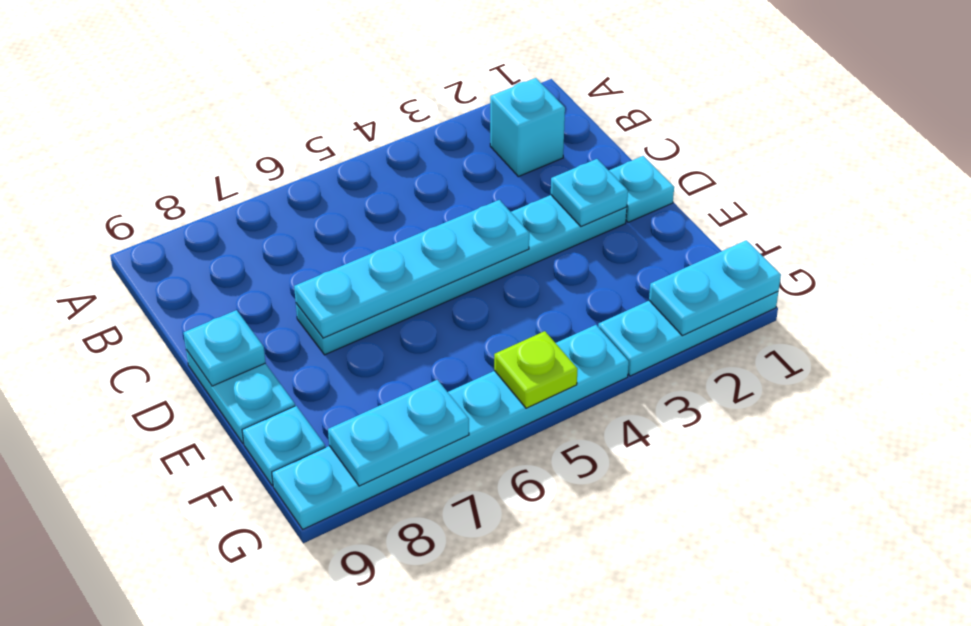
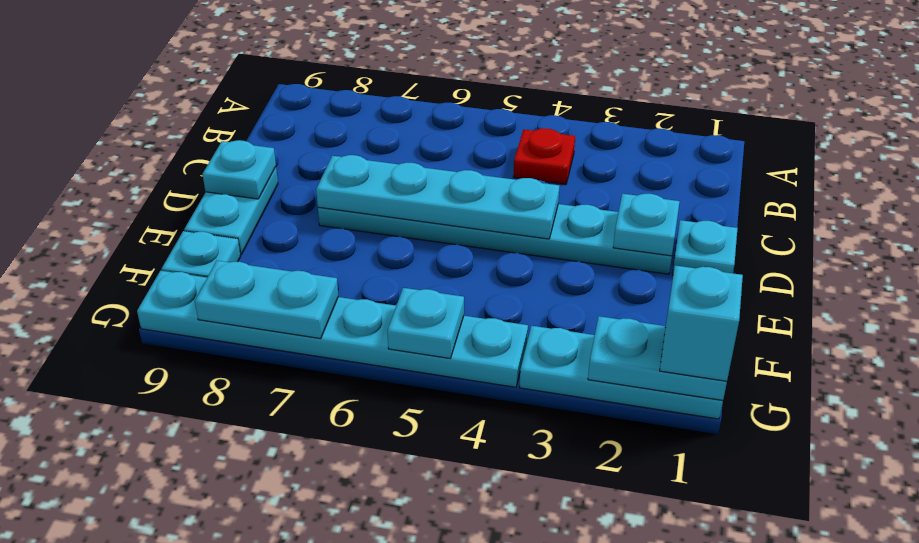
cyan 1x1 brick [490,78,565,177] -> cyan 1x1 brick moved to [660,265,743,381]
none -> red 1x1 plate [513,128,575,185]
lime 1x1 plate [494,331,578,408] -> cyan 1x1 plate [387,288,464,358]

